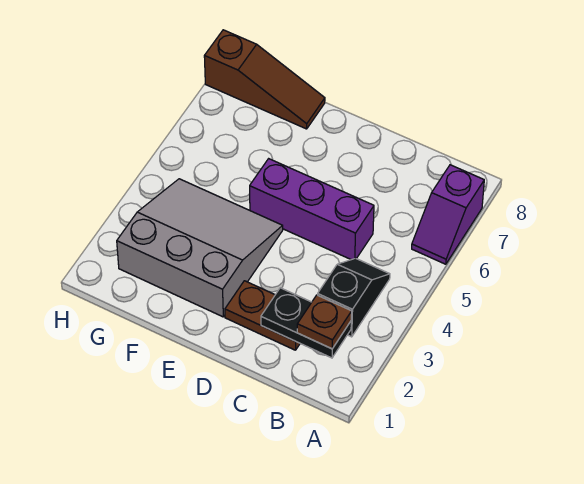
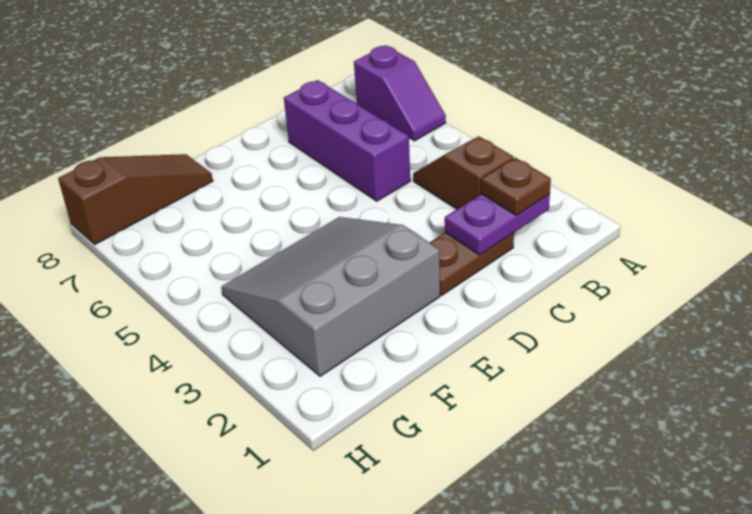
black 1x2 plate [261,288,351,358] -> purple 1x2 plate [445,194,550,255]
black 1x2 slope [318,258,390,337] -> brown 1x2 slope [413,136,513,209]
purple 1x3 brick [250,159,374,260] -> purple 1x3 brick turned to [284,80,410,201]

